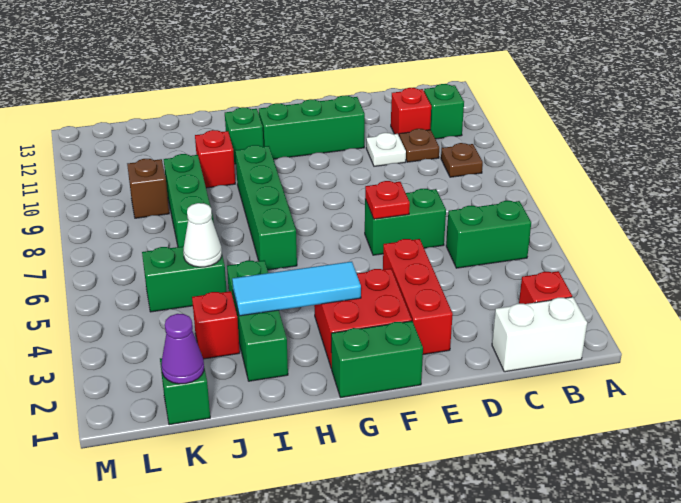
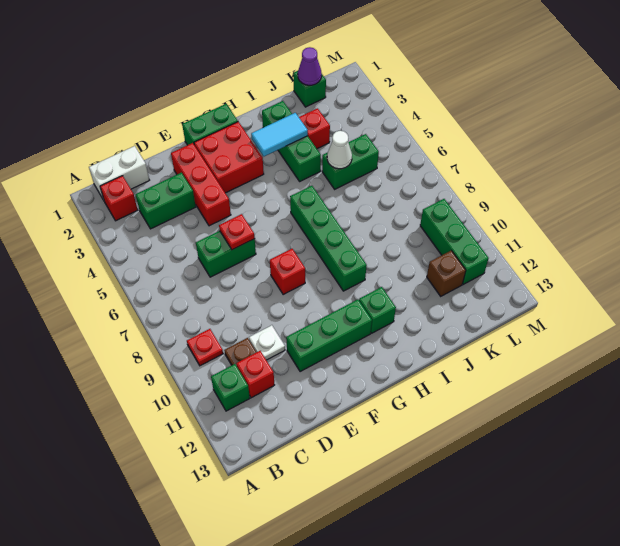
green 1x2 brick [446,201,531,268] -> green 1x2 brick moved to [135,173,196,229]
brown 1x1 plate [441,143,483,177] -> red 1x1 plate [187,329,223,366]
cyan 1x3 tile [232,262,361,316] -> cyan 1x2 tile [251,113,308,156]
red 1x1 brick [195,130,235,188] -> red 1x1 brick moved to [270,249,305,295]
green 1x3 brick [164,154,214,247] -> green 1x3 brick moved to [420,199,489,284]
brown 1x1 brick [127,159,169,218] -> brown 1x1 brick moved to [427,251,466,296]

